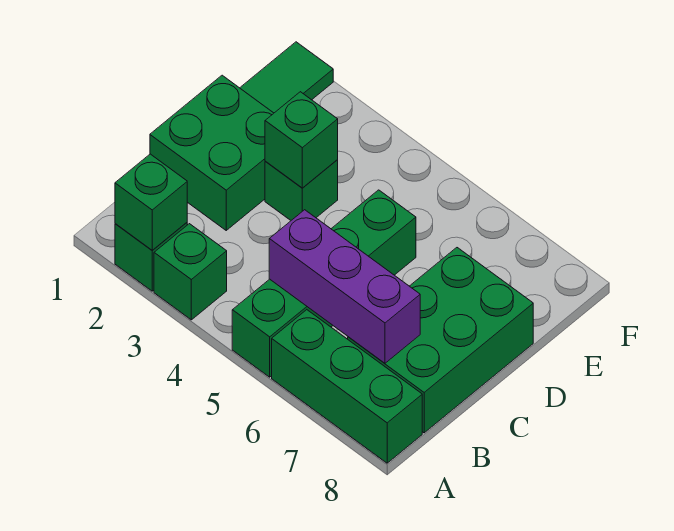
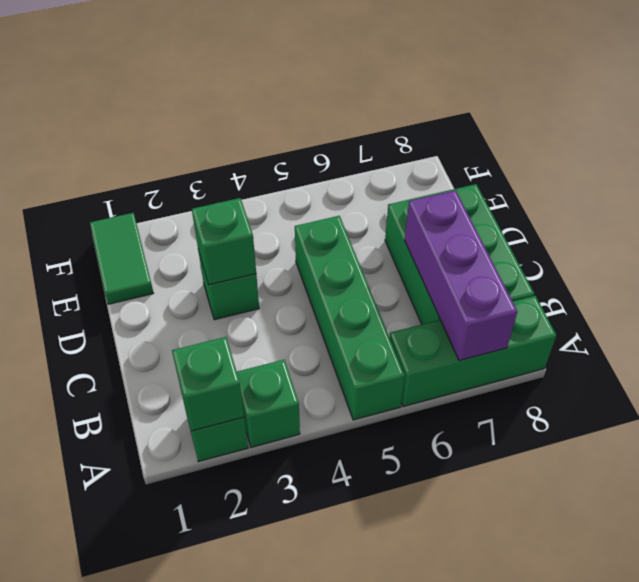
purple 1x3 brick [269,210,420,363] -> purple 1x3 brick turned to [405,190,517,361]
green 2x2 brick [150,75,274,230] -> none

